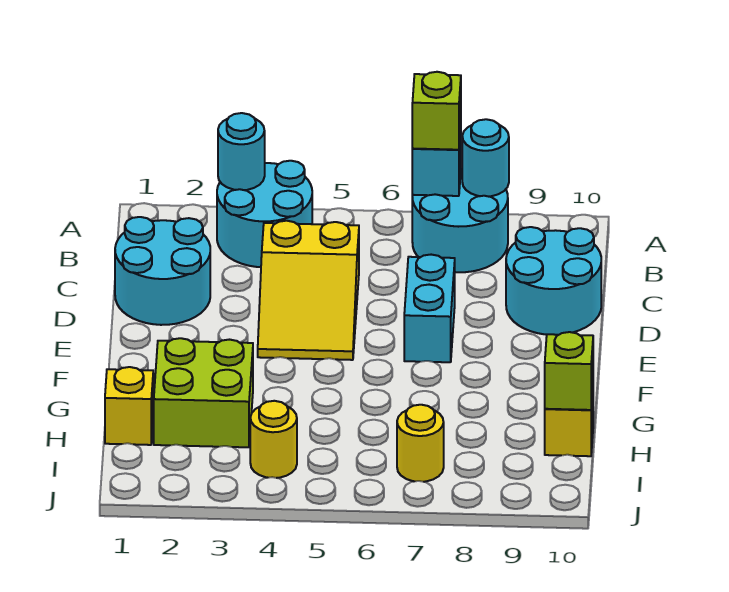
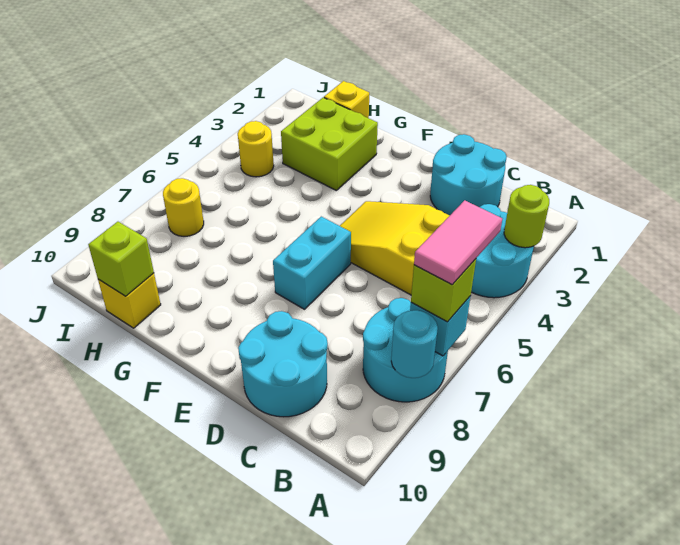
cyan 1x1 round brick [218,113,265,190] -> lime 1x1 round brick [504,185,549,248]
none -> pink 1x2 tile [414,200,502,285]
cyan 1x2 brick [404,255,455,362] -> cyan 1x2 brick turned to [273,217,351,309]

